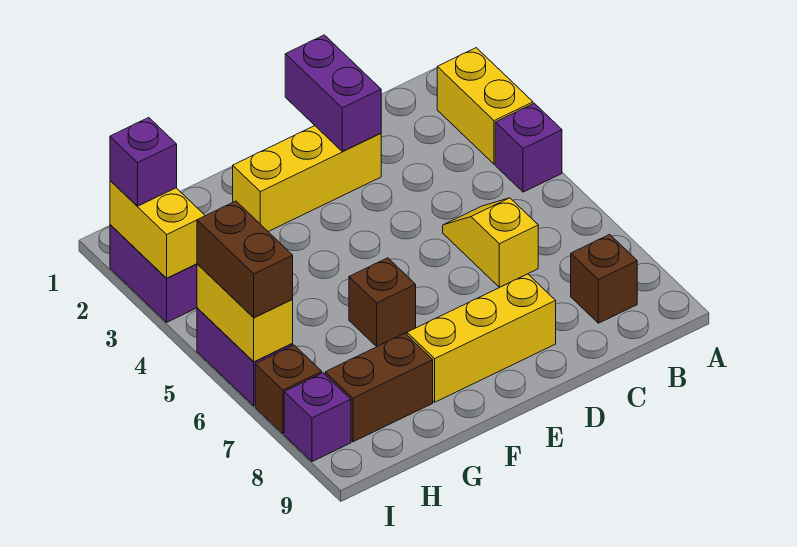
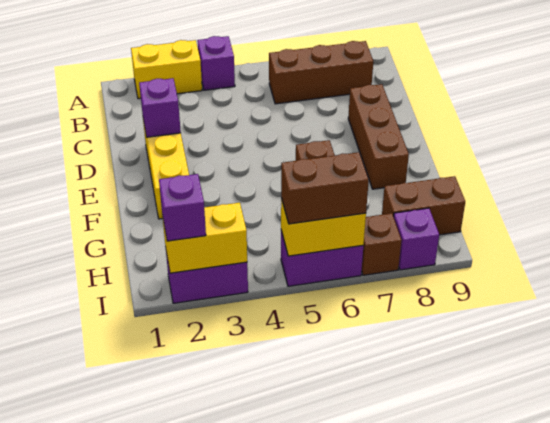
brown 1x1 brick [571,235,637,323] -> brown 1x3 brick [269,41,373,104]
yellow 1x2 slope [443,198,538,287] -> none
purple 1x2 brick [285,35,381,151] -> purple 1x1 brick [139,78,181,137]
yellow 1x3 brick [407,274,556,402] -> brown 1x3 brick [348,84,409,189]
brown 1x2 brick [325,333,433,442] -> brown 1x2 brick turned to [382,176,465,235]

